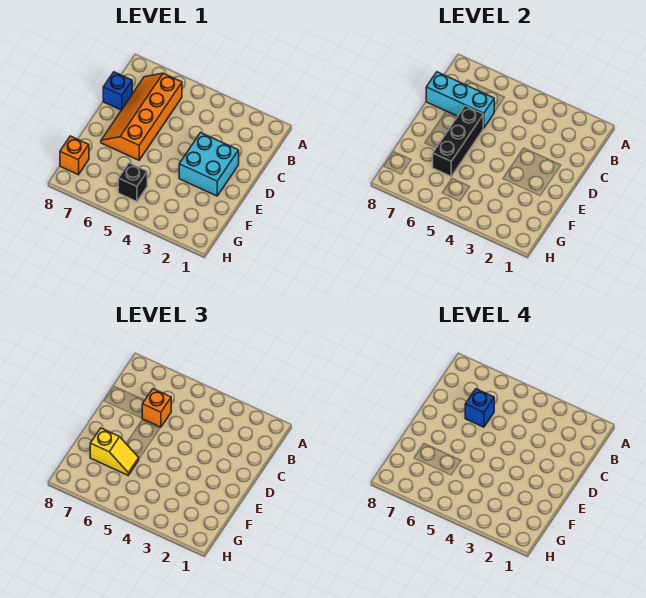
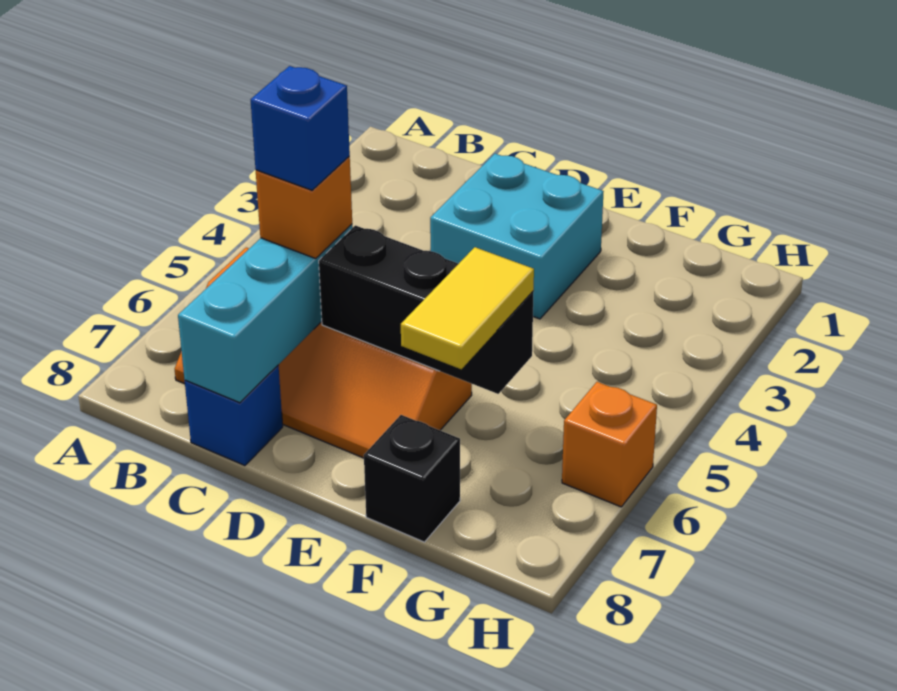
yellow 1x2 slope [90,428,139,475] -> yellow 1x2 tile [401,247,534,369]
black 1x1 brick [118,163,147,201] -> black 1x1 brick moved to [364,415,460,542]
orange 1x1 brick [60,136,89,175] -> orange 1x1 brick moved to [562,382,657,507]

